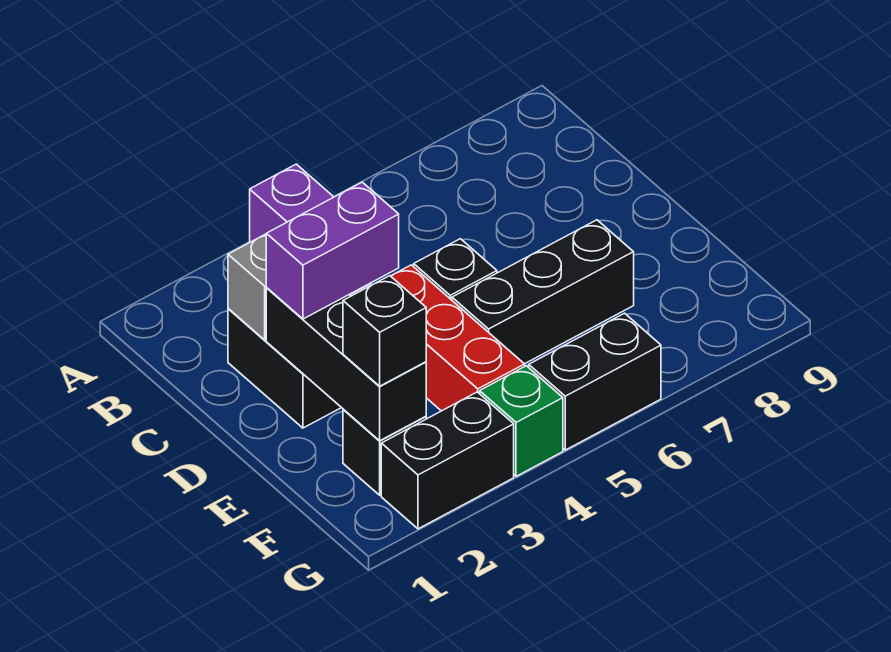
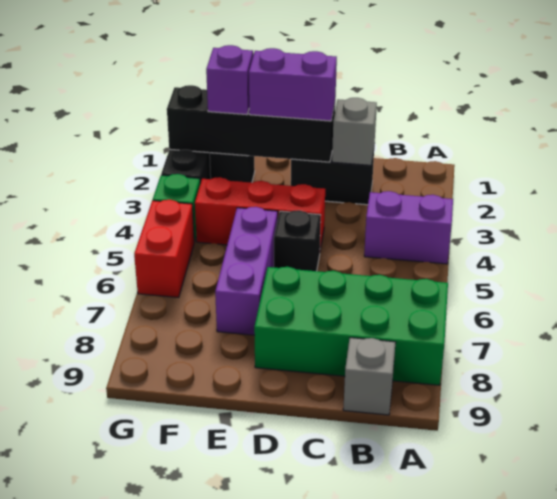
none -> green 2x4 brick [254,267,448,385]
none -> grey 1x1 brick [343,338,396,415]
black 1x3 brick [266,288,426,441] -> black 1x4 brick [167,85,335,162]
purple 1x2 brick [266,182,399,319] -> purple 1x2 brick turned to [249,48,337,121]
black 1x3 brick [452,220,634,364] -> purple 1x3 brick [215,207,278,335]
black 1x1 brick [343,276,426,386] -> purple 1x1 brick [206,45,253,115]
black 1x2 brick [529,313,661,450] -> red 1x2 brick [134,200,194,297]

